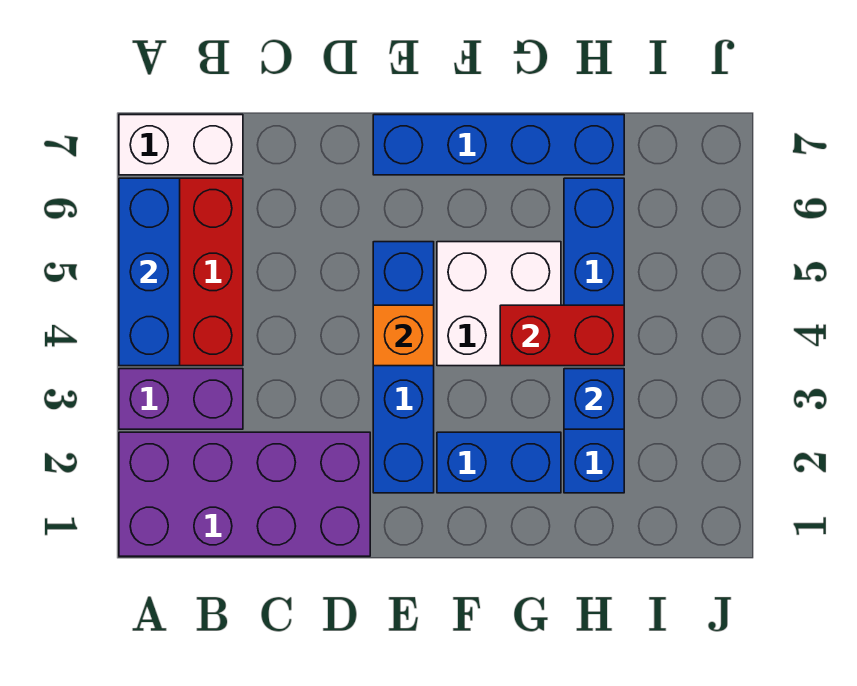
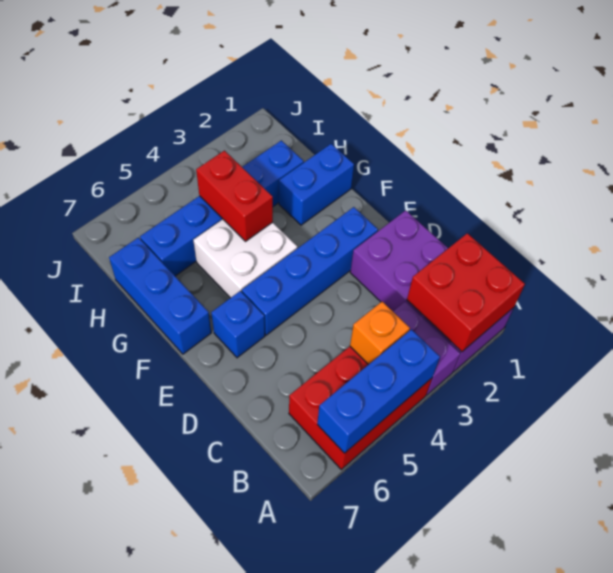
none -> red 2x2 brick [407,233,525,352]
white 1x2 brick [119,115,243,175] -> none
orange 1x1 brick [373,305,434,366] -> orange 1x1 brick moved to [350,302,410,365]
blue 1x4 brick [373,115,624,175] -> blue 1x3 brick [109,237,211,354]
blue 1x2 brick [437,432,561,493] -> blue 1x2 brick turned to [279,144,354,225]
blue 1x1 brick [564,369,624,429] -> blue 1x1 brick moved to [211,291,265,358]

